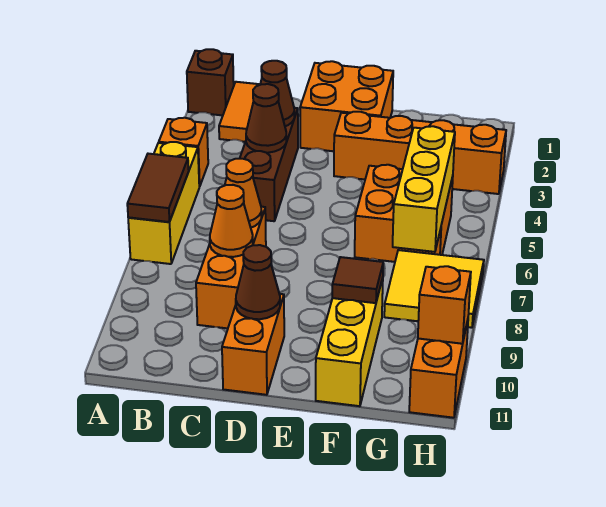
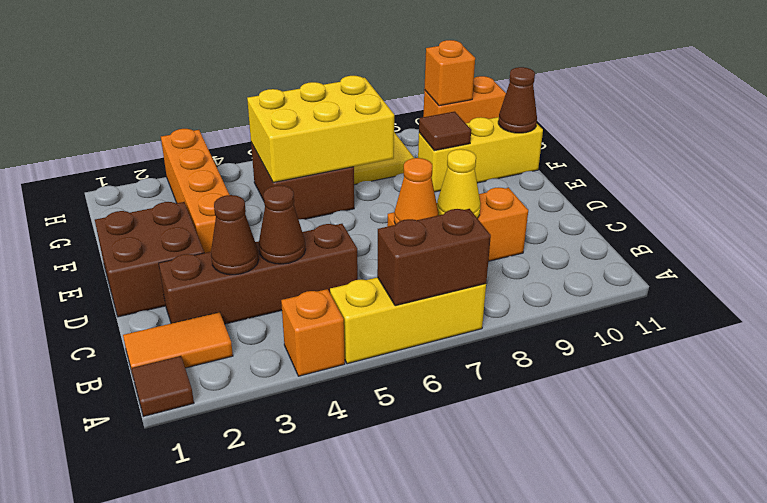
brown 1x1 brick [187,49,234,115] -> brown 1x1 tile [132,356,194,417]
brown 1x2 tile [127,154,189,222] -> brown 1x2 brick [377,209,491,306]
brown 1x3 brick [240,108,298,221] -> brown 1x4 brick [159,224,358,324]
orange 1x1 cone [210,185,253,257] -> yellow 1x1 cone [437,149,481,218]
orange 2x2 brick [300,61,393,151] -> brown 2x2 brick [95,202,204,317]
orange 1x2 brick [222,294,284,395] -> none
brown 1x1 cone [236,245,280,319] -> brown 1x1 cone moved to [498,67,537,133]
orange 2x2 brick [355,165,453,262] -> brown 2x2 brick [251,143,354,219]
yellow 1x3 brick [393,126,455,252] -> yellow 2x3 brick [247,76,394,182]

